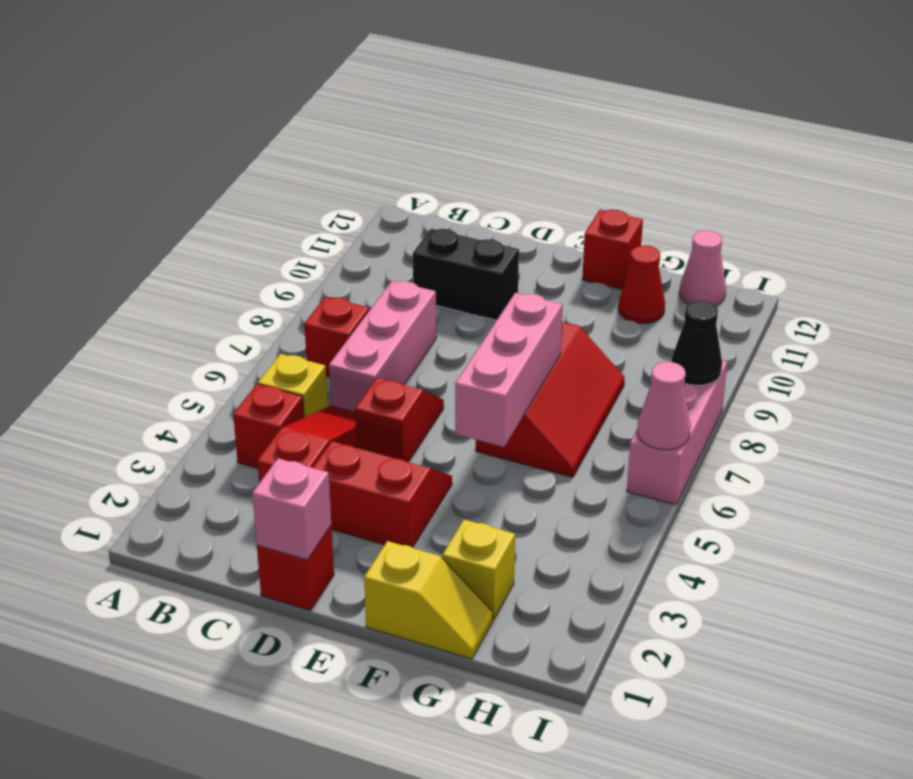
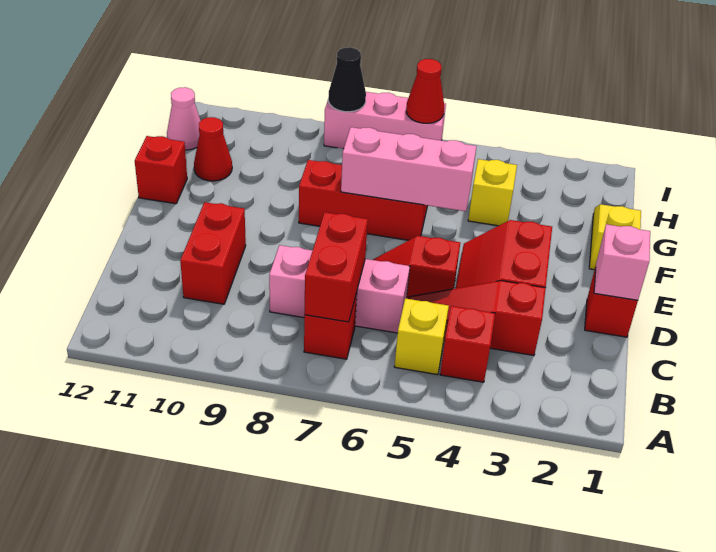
none -> red 1x2 brick [304,212,368,322]
black 1x2 brick [413,229,519,320] -> red 1x2 brick [180,202,246,304]
yellow 1x1 brick [442,520,515,620] -> yellow 1x1 brick moved to [468,159,517,226]
pink 1x1 cone [637,362,691,450] -> red 1x1 cone [406,59,444,123]

